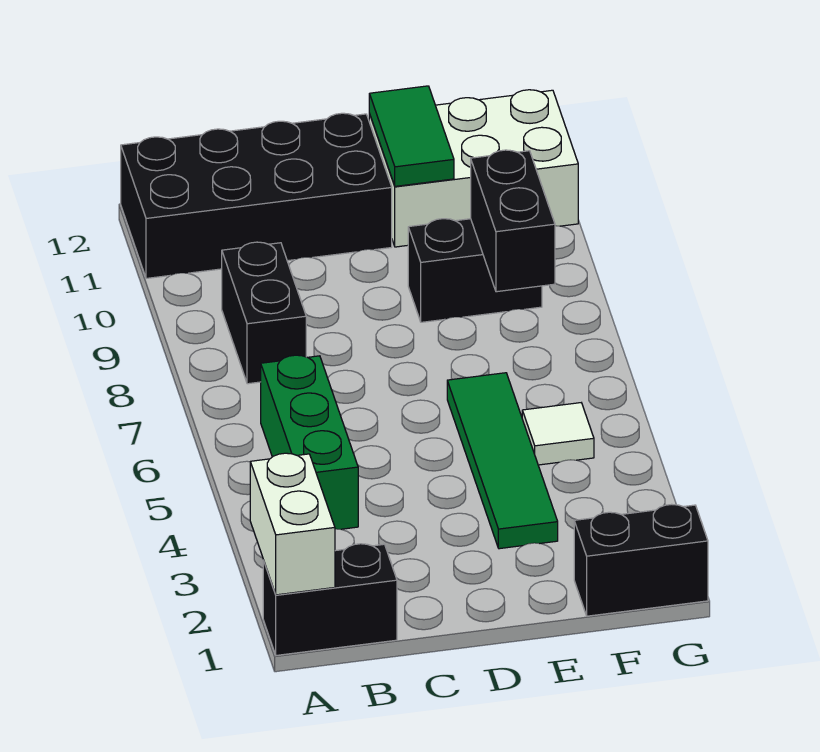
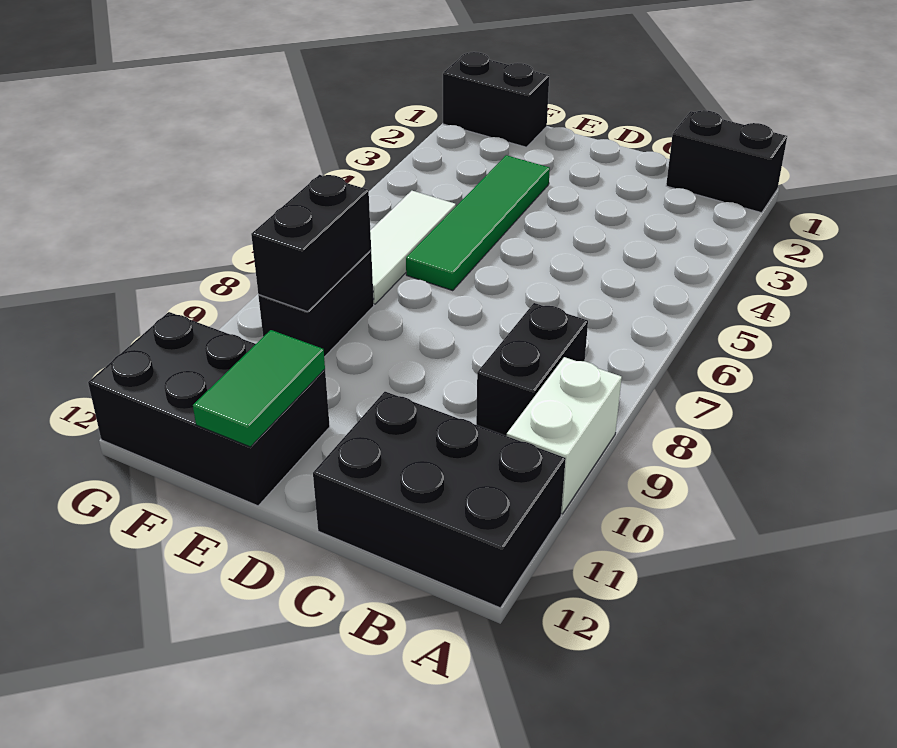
white 1x2 brick [250,453,335,595] -> white 1x2 brick moved to [507,357,622,514]
black 2x4 brick [121,113,392,278] -> black 2x3 brick [313,392,566,608]
green 1x3 brick [261,355,358,529] -> none
black 1x2 brick [408,219,542,322] -> black 1x2 brick turned to [258,250,374,357]
white 2x3 brick [369,90,578,247] -> black 2x3 brick [88,312,330,506]
white 1x1 tile [522,403,594,465] -> white 1x3 tile [370,191,456,304]

